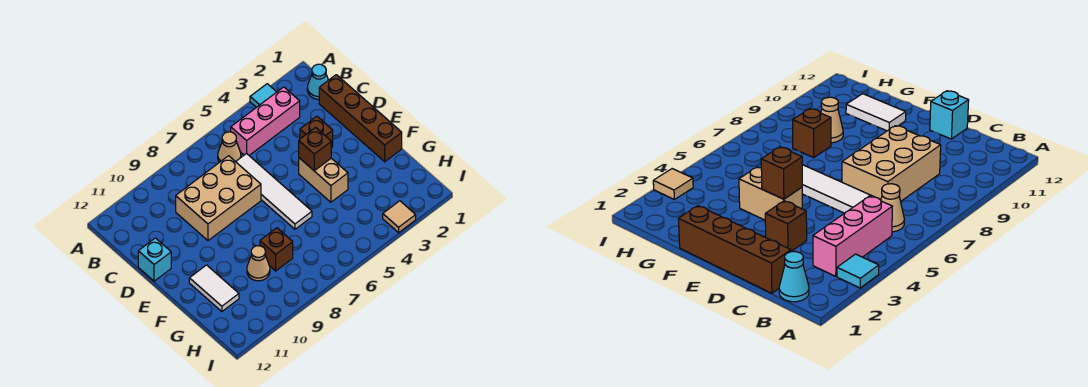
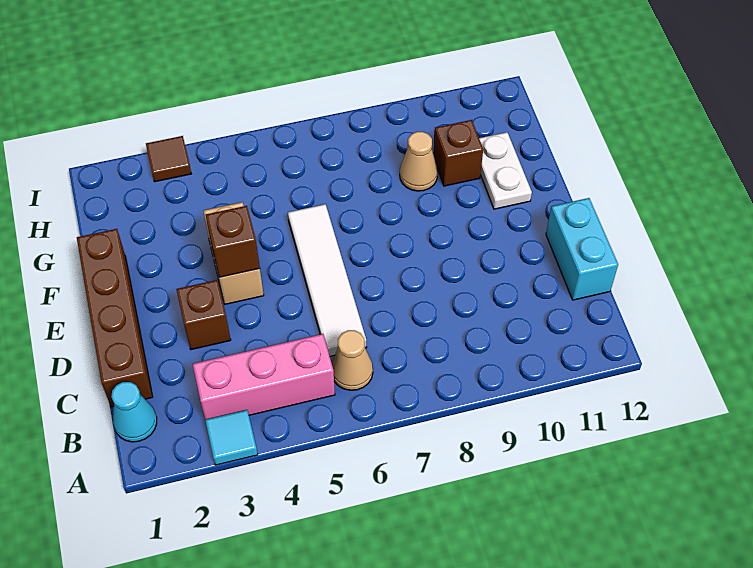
tan 2x3 brick [176,156,261,240] -> none
cyan 1x1 brick [138,238,171,281] -> cyan 1x2 brick [546,198,618,300]
white 1x2 tile [189,265,239,312] -> white 1x2 plate [479,132,532,209]
brown 1x1 brick [260,228,293,271] -> brown 1x1 brick moved to [433,120,483,186]
tan 1x1 tile [383,201,416,233] -> brown 1x1 tile [146,136,191,182]

